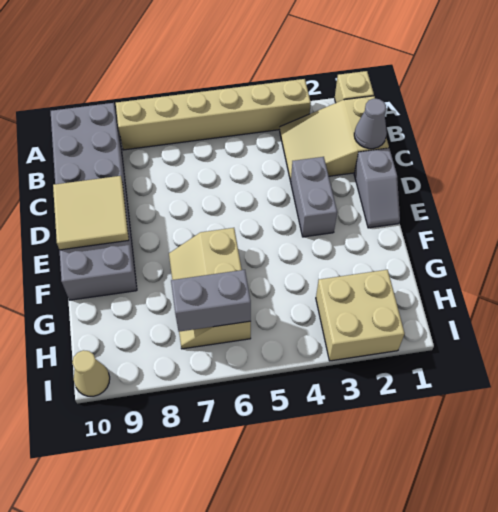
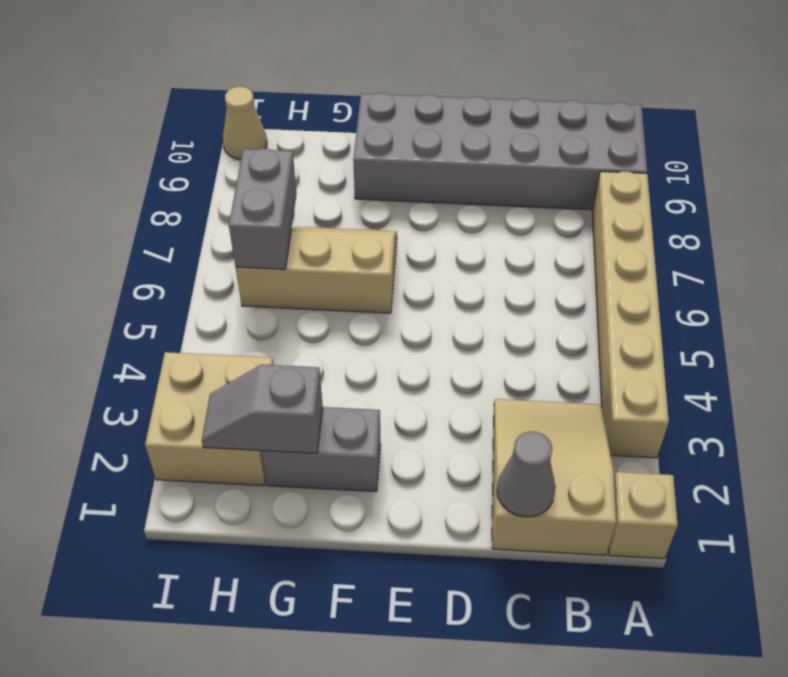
grey 1x2 slope [354,148,400,228] -> grey 1x2 slope moved to [202,364,323,453]
grey 1x2 brick [291,157,337,237] -> grey 1x2 brick moved to [262,407,381,492]
tan 2x2 tile [53,176,129,250] -> none

